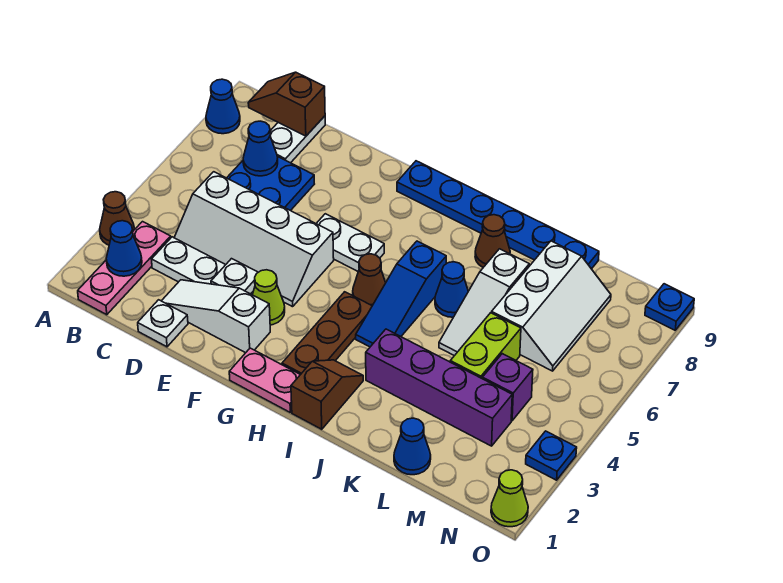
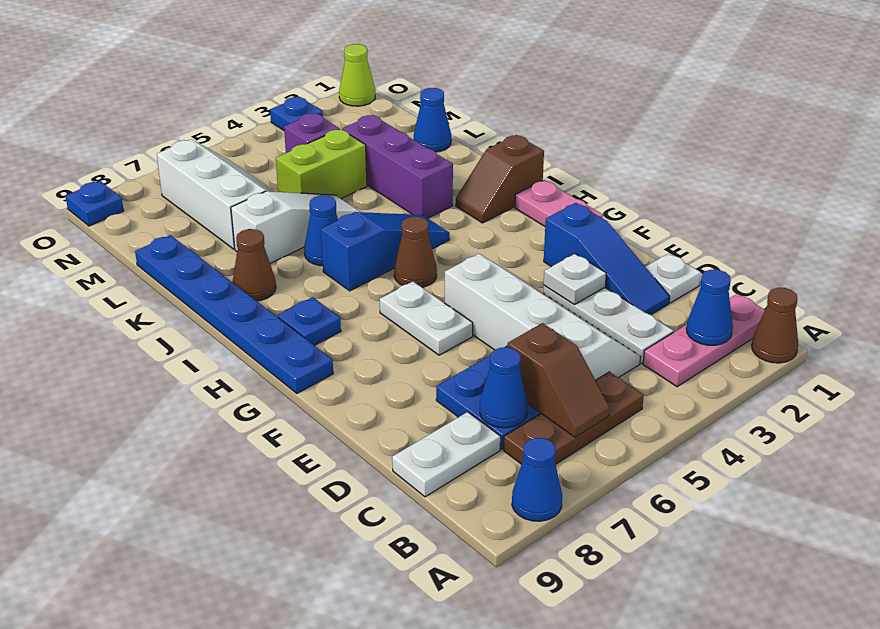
brown 1x1 cone [100,192,135,245] -> brown 1x1 cone moved to [752,288,798,363]
brown 1x2 slope [248,72,325,136] -> brown 1x2 slope moved to [508,323,610,437]
white 1x3 slope [162,280,270,353] -> blue 1x3 slope [544,203,670,315]
lime 1x1 cone [253,270,285,325] -> none
brown 1x3 plate [282,292,372,375] -> brown 1x3 plate moved to [504,372,644,464]
none -> blue 1x1 plate [278,297,341,346]
purple 1x4 brick [366,329,512,446] -> purple 1x3 brick [342,115,453,218]
white 2x3 slope [492,241,611,371] -> white 2x3 slope turned to [157,139,274,249]

